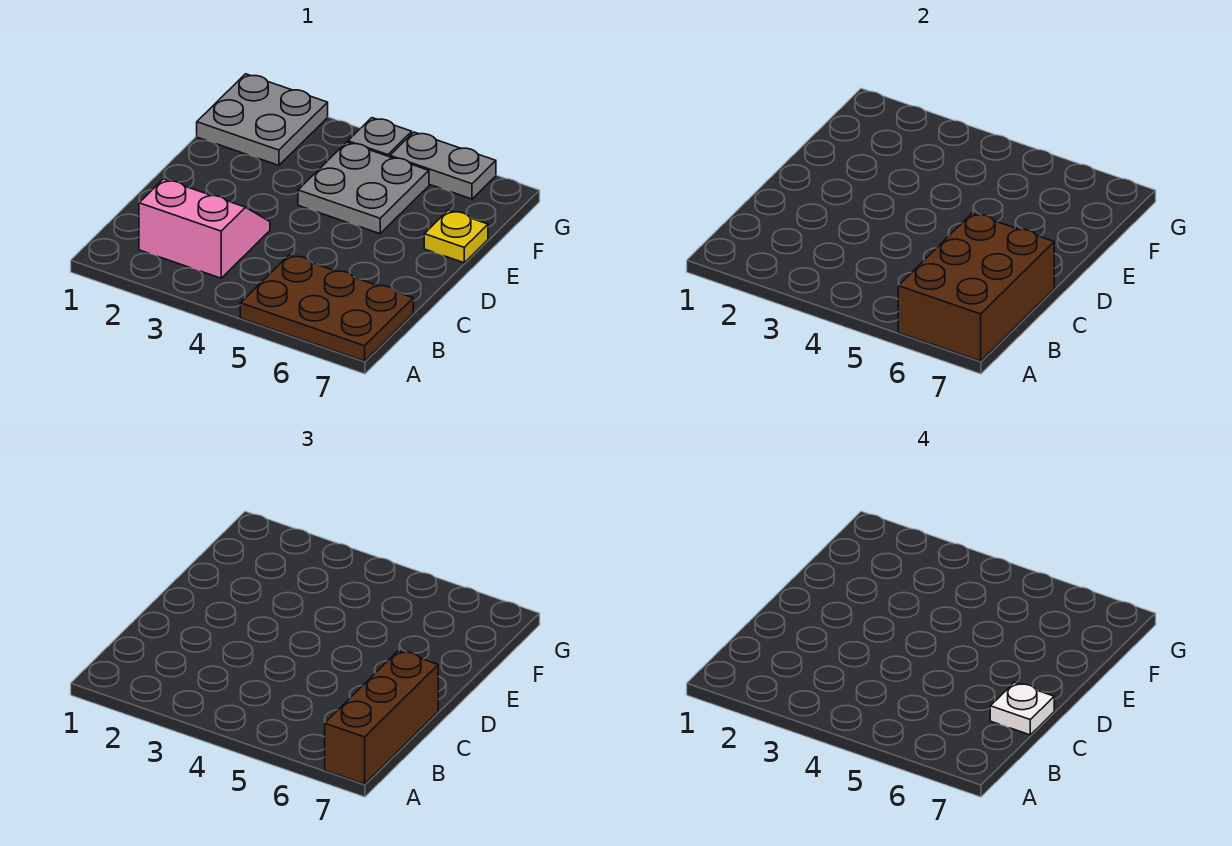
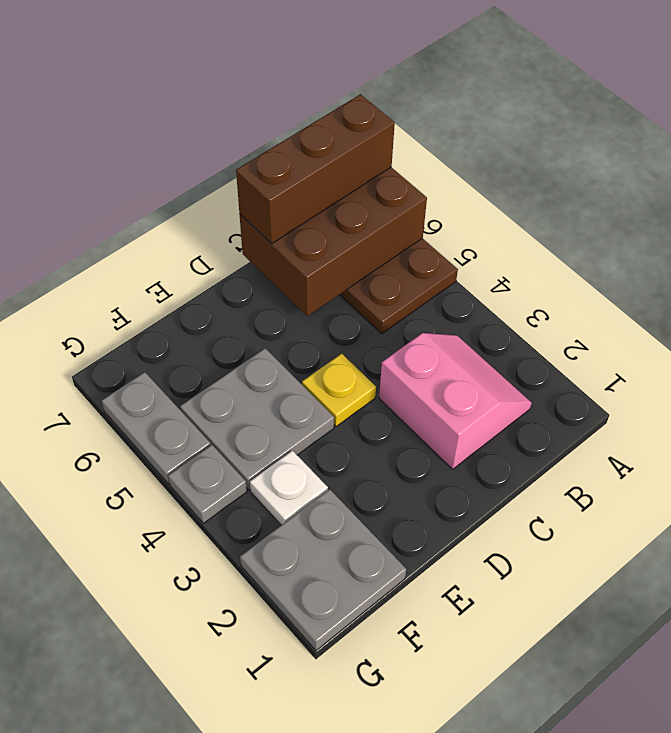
pink 2x2 slope [139,179,270,278] -> pink 2x2 slope turned to [379,333,532,469]
white 1x1 plate [990,683,1054,735] -> white 1x1 plate moved to [250,451,328,525]
yellow 1x1 plate [424,210,488,263] -> yellow 1x1 plate moved to [302,354,376,427]

